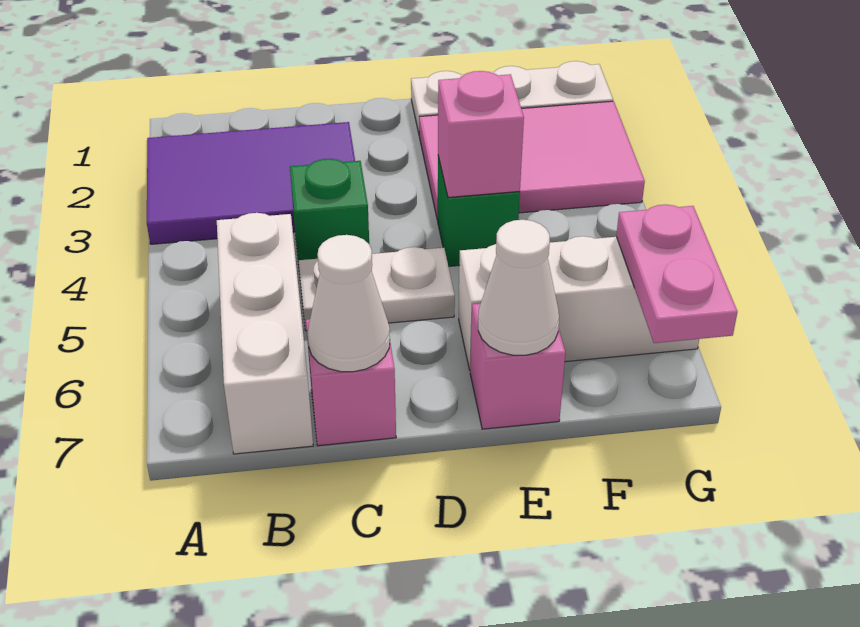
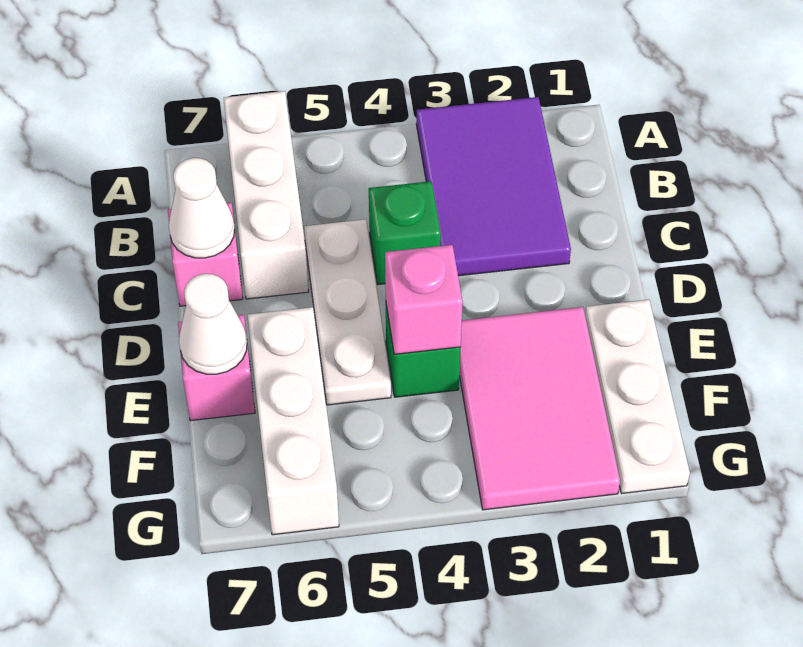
white 1x3 brick [217,213,313,454] -> white 1x3 brick turned to [224,91,309,299]
white 1x2 plate [299,247,455,331] -> white 1x3 plate [304,219,391,405]
pink 1x2 plate [616,204,737,343] -> none

